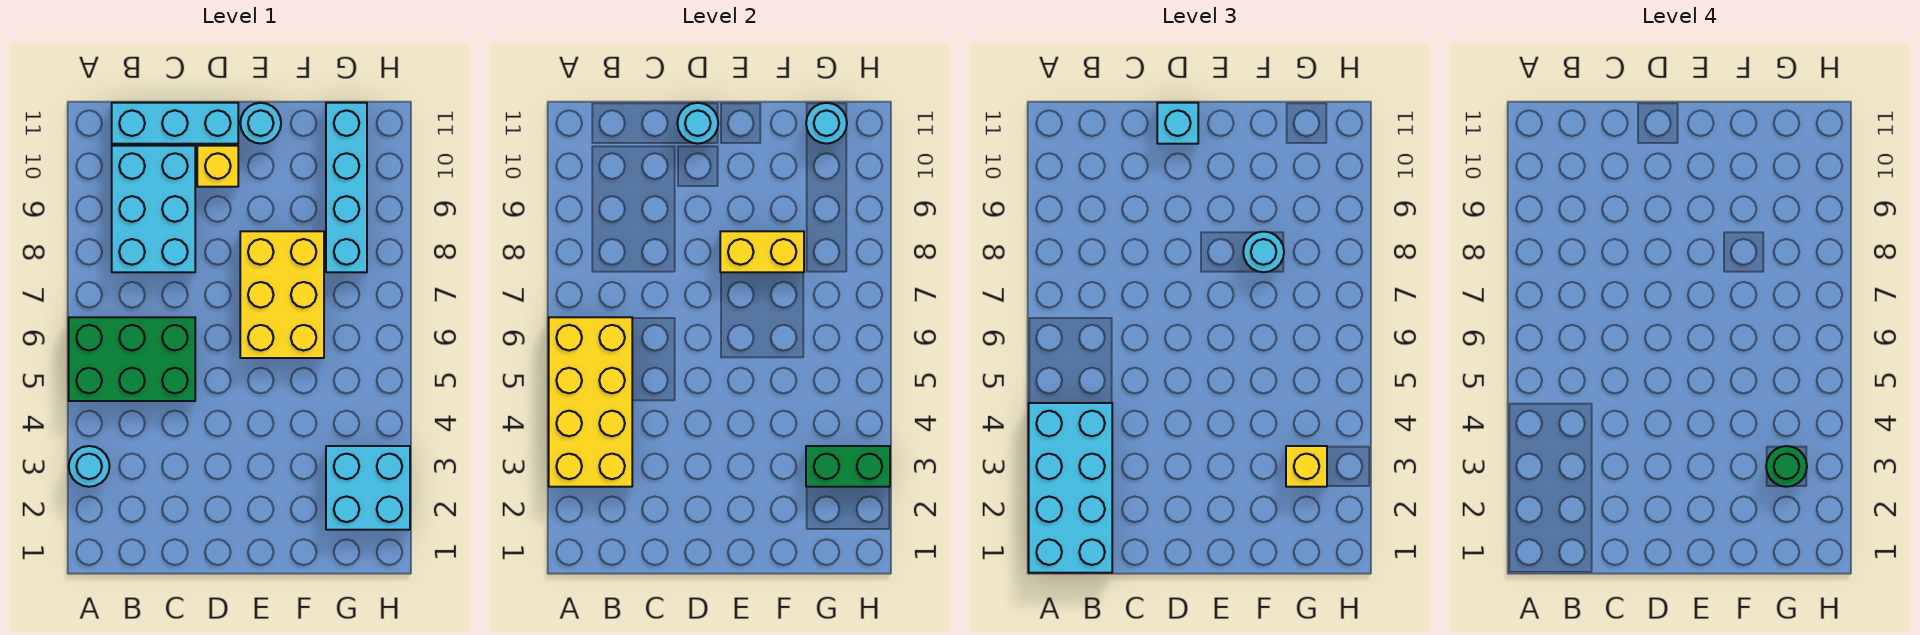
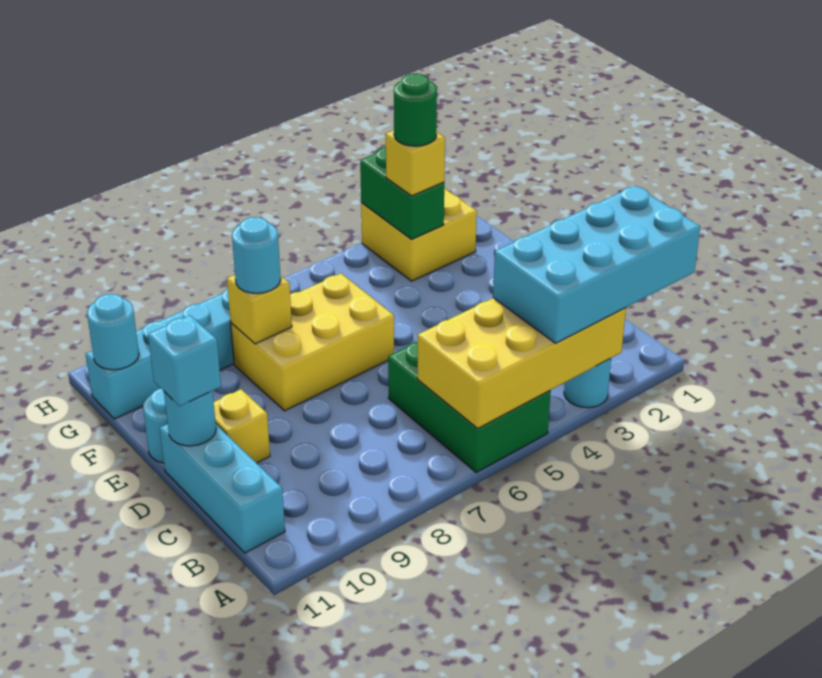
cyan 2x3 brick [112,146,195,272] -> none
yellow 1x2 brick [720,231,804,272] -> yellow 1x1 brick [227,275,292,344]
cyan 2x2 brick [326,446,410,530] -> yellow 2x2 brick [361,188,477,281]

